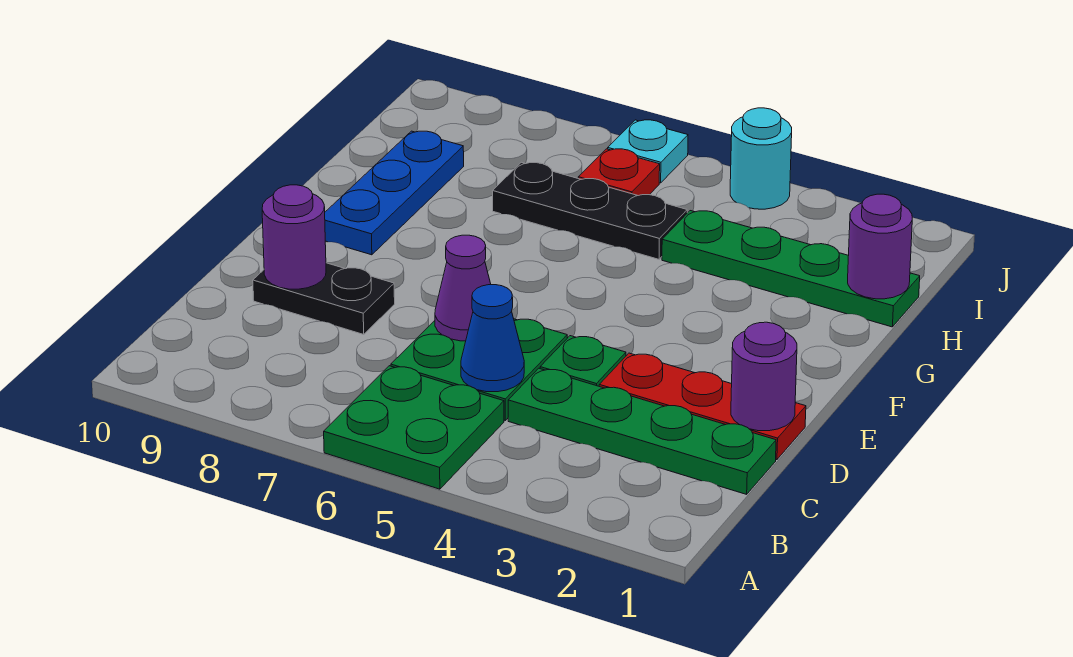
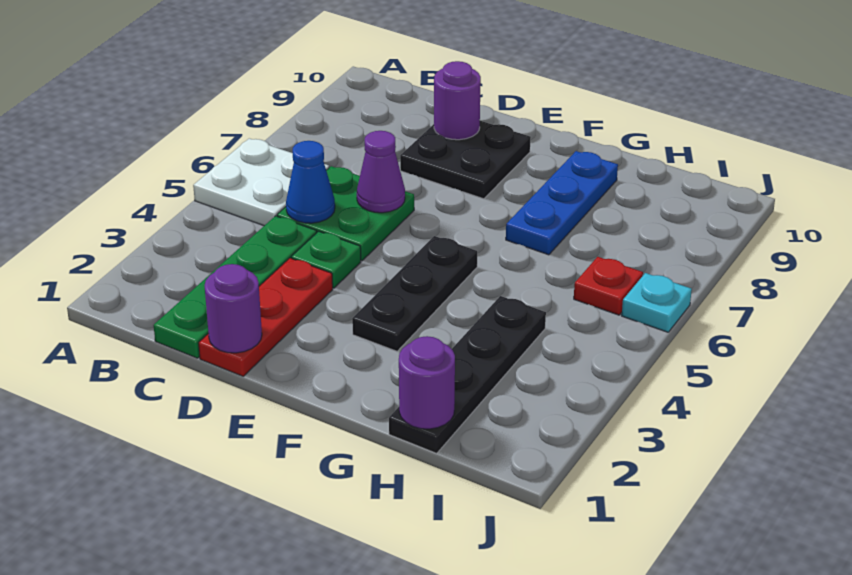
green 2x2 plate [324,366,504,489] -> white 2x2 plate [193,138,329,226]
black 1x2 plate [253,263,395,334] -> black 2x2 plate [400,121,531,199]
blue 1x3 plate [325,131,464,255] -> blue 1x3 plate turned to [506,151,618,255]
green 1x4 plate [662,211,920,327] -> black 1x4 plate [389,296,546,453]
black 1x3 plate [492,162,687,259] -> black 1x3 plate moved to [352,236,477,351]
cyan 1x1 round brick [730,108,792,209] -> none

